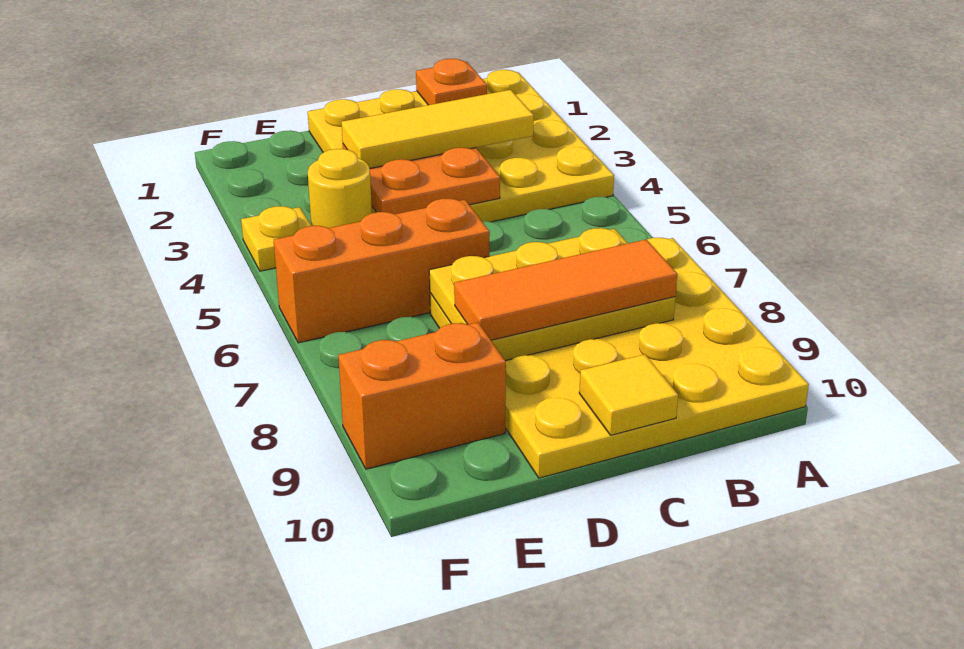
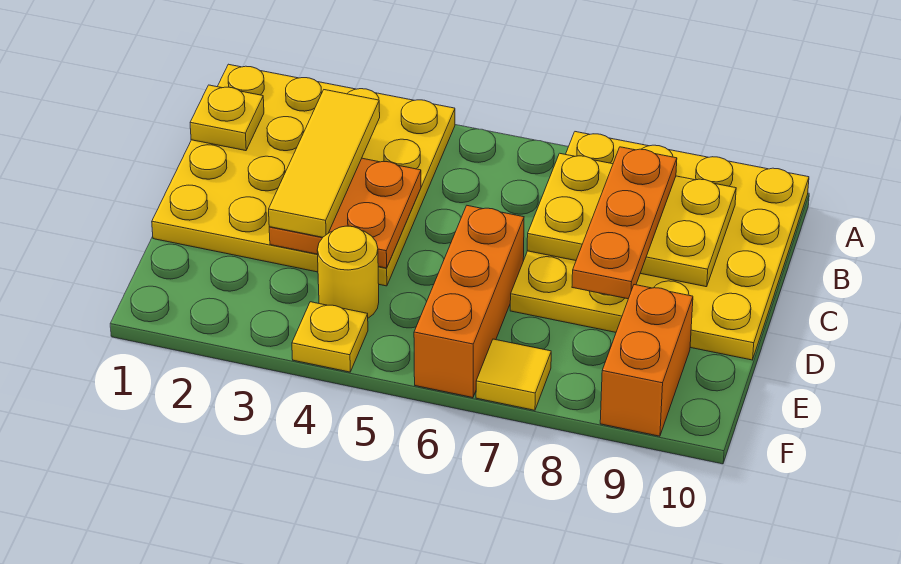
orange 1x1 plate [416,59,487,105] -> yellow 1x1 plate [190,85,264,151]
yellow 2x3 plate [429,228,675,361] -> yellow 2x3 plate turned to [527,153,736,287]
orange 1x3 tile [454,239,677,340] -> orange 1x3 plate [572,147,677,299]
yellow 1x1 tile [579,354,678,435] -> yellow 1x1 tile moved to [476,339,551,410]

